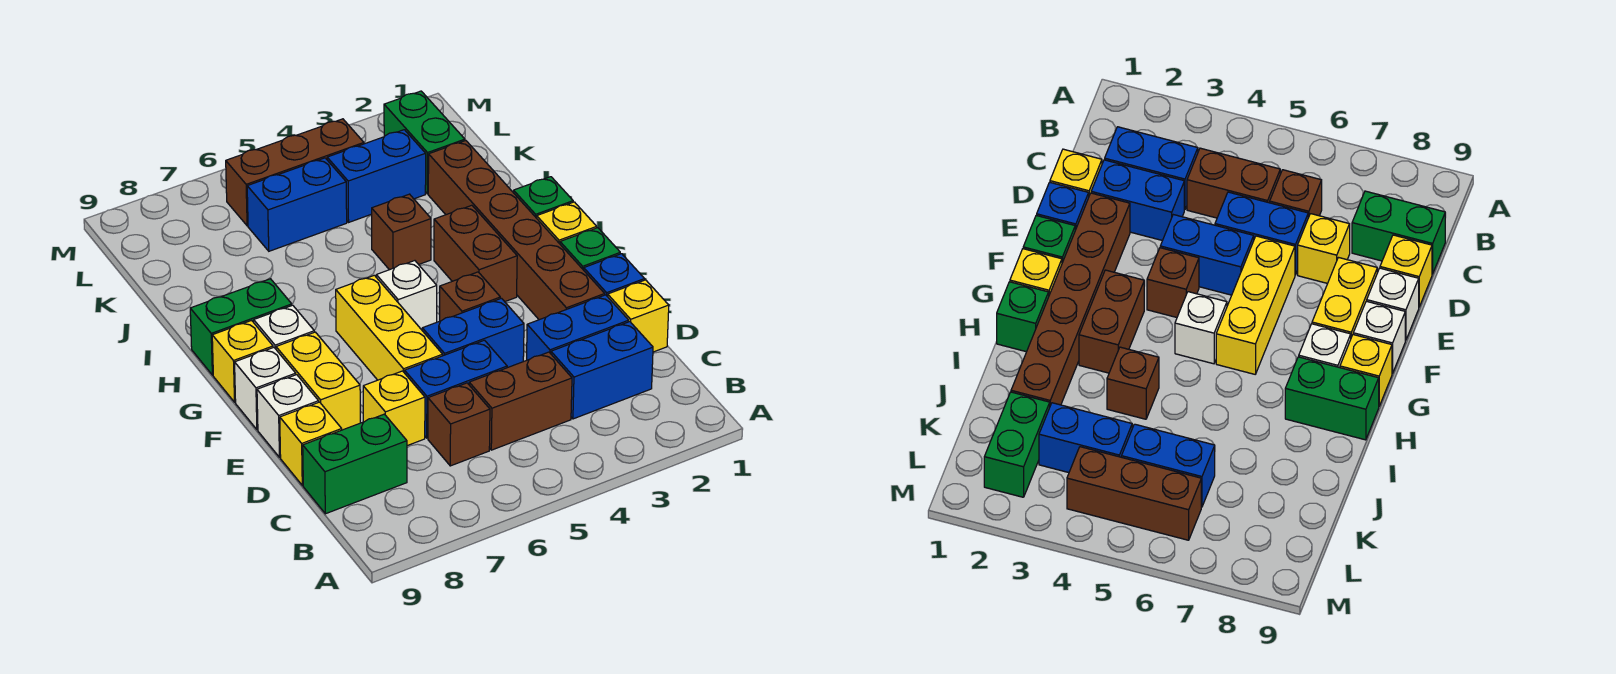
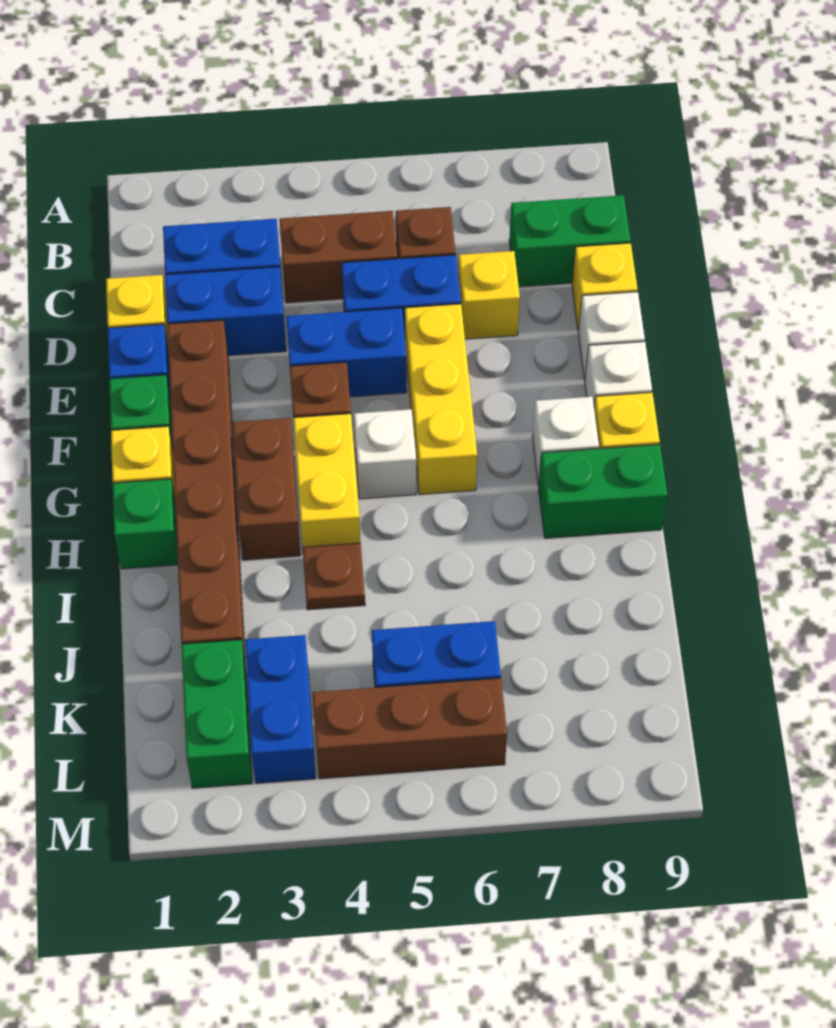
yellow 1x2 brick [276,332,360,430] -> yellow 1x2 brick moved to [293,414,360,547]
brown 1x1 brick [372,194,431,270] -> brown 1x1 plate [303,543,365,610]
blue 1x2 brick [327,130,426,222] -> blue 1x2 brick turned to [245,635,316,783]

